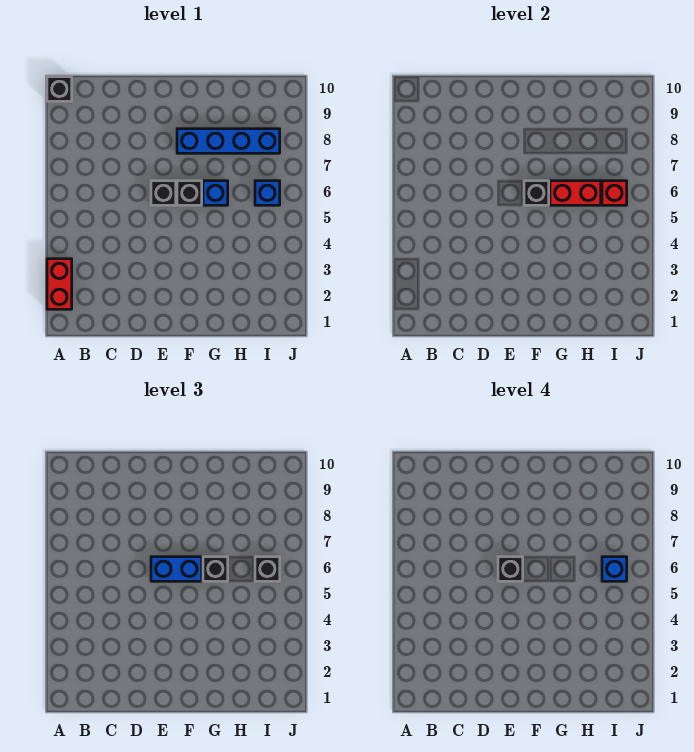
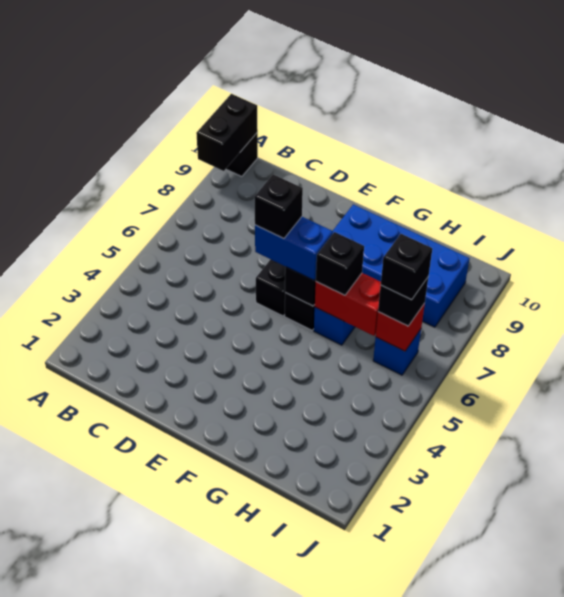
red 1x2 brick [47,259,72,309] -> none
none -> black 1x2 brick [196,94,258,171]
blue 1x4 brick [177,129,280,153] -> blue 2x4 brick [333,204,470,327]
blue 1x1 brick [602,557,627,581] -> black 1x1 brick [381,234,432,300]

